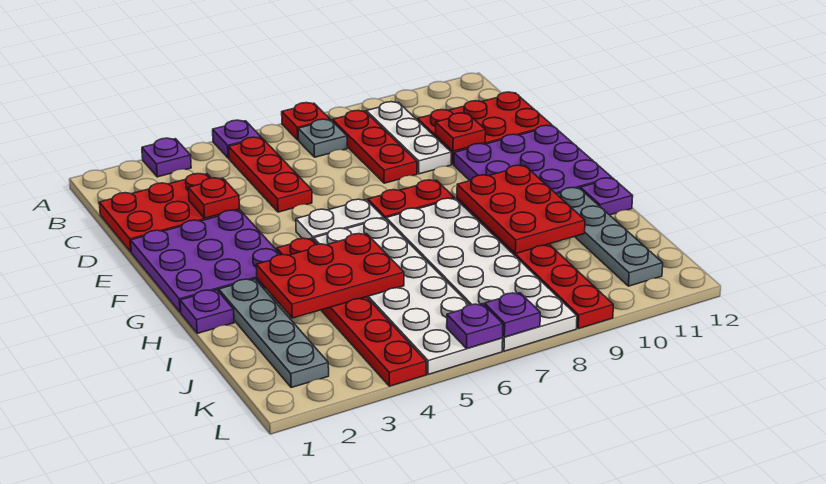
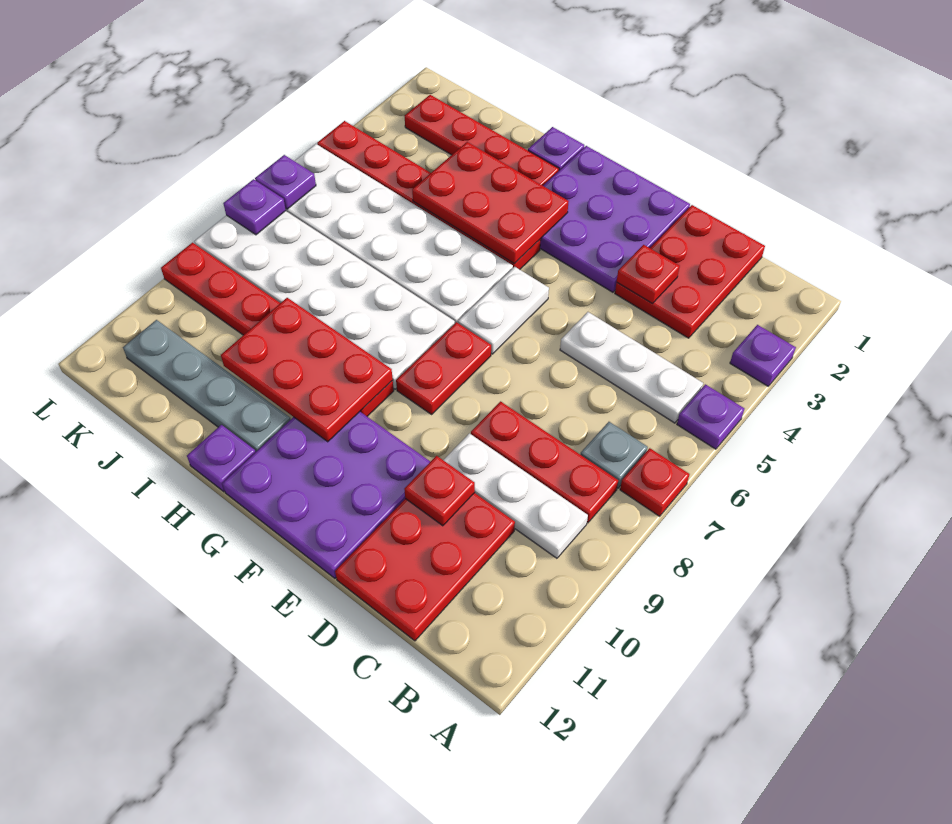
red 1x3 plate [229,137,312,212] -> white 1x3 plate [560,312,703,423]
grey 1x4 plate [219,279,329,387] -> red 1x4 plate [405,95,559,186]
red 2x3 plate [256,234,404,318] -> red 2x3 plate turned to [412,142,569,264]

